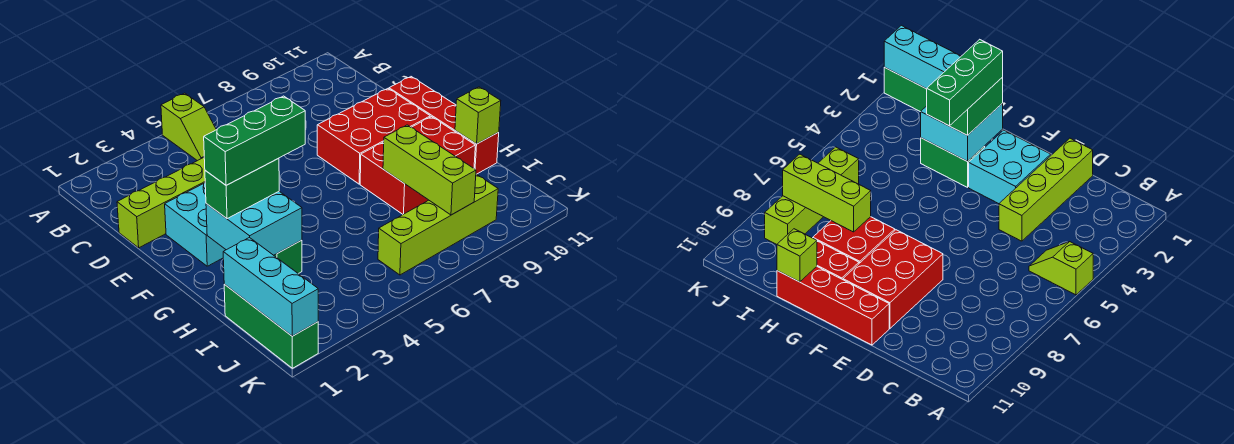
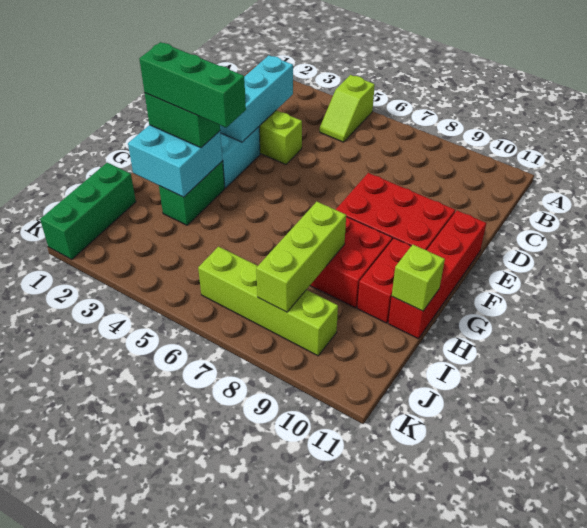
cyan 1x3 brick [223,237,318,336] -> cyan 1x3 brick moved to [220,55,293,142]

